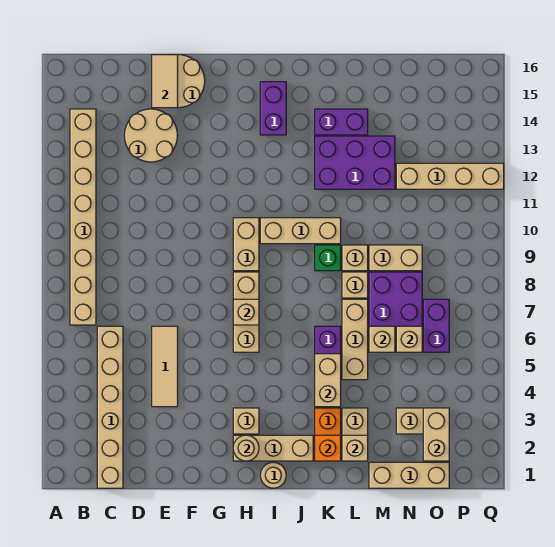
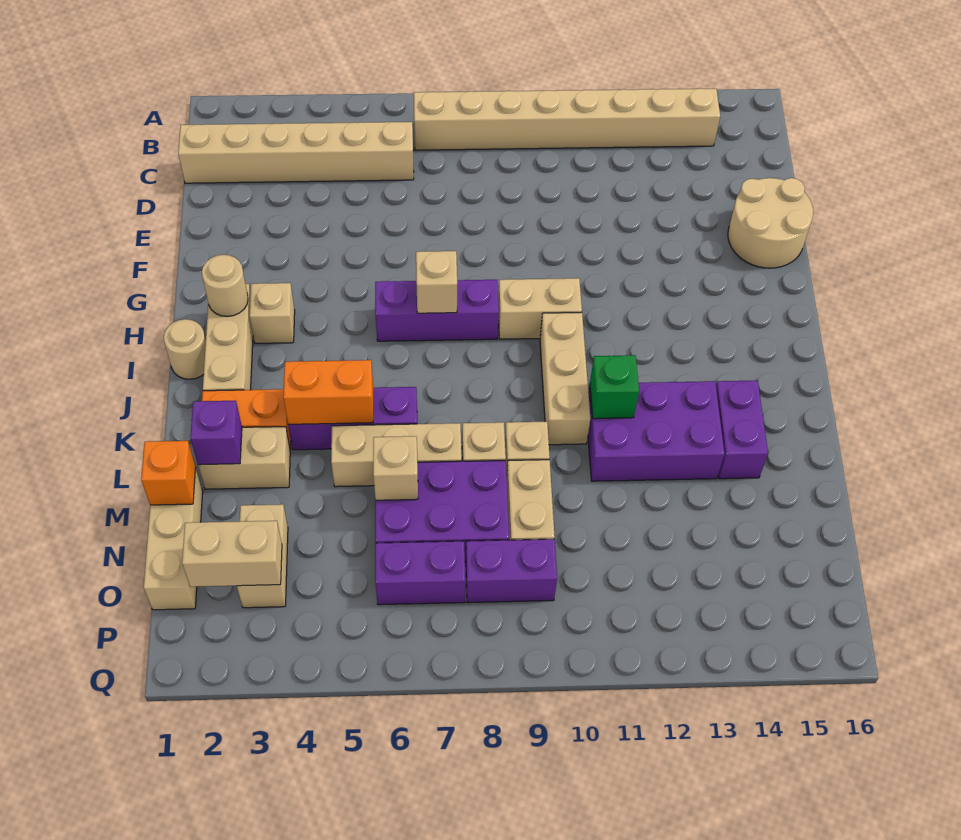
tan 2x2 round brick [124,109,177,162] -> none
tan 1x3 tile [152,326,178,407] -> none
tan 1x2 tile [152,55,178,108] -> none
tan 1x3 brick [233,272,259,352] -> purple 1x3 brick [375,280,499,341]
purple 1x2 brick [260,82,286,135] -> purple 1x2 brick moved to [466,539,557,603]
orange 1x1 brick [315,435,341,461] -> orange 1x1 brick moved to [141,441,196,505]
tan 1x2 brick [315,354,341,407] -> orange 1x2 brick [283,360,373,424]
green 1x1 brick [315,245,341,271] -> green 1x1 brick moved to [590,355,639,419]
purple 2x3 brick [315,136,395,189] -> purple 2x3 brick turned to [588,381,724,481]
tan 1x1 brick [342,435,368,461] -> purple 1x1 brick [191,401,242,465]
tan 1x1 brick [396,326,422,352] -> none
tan 1x4 brick [396,163,504,189] -> none

